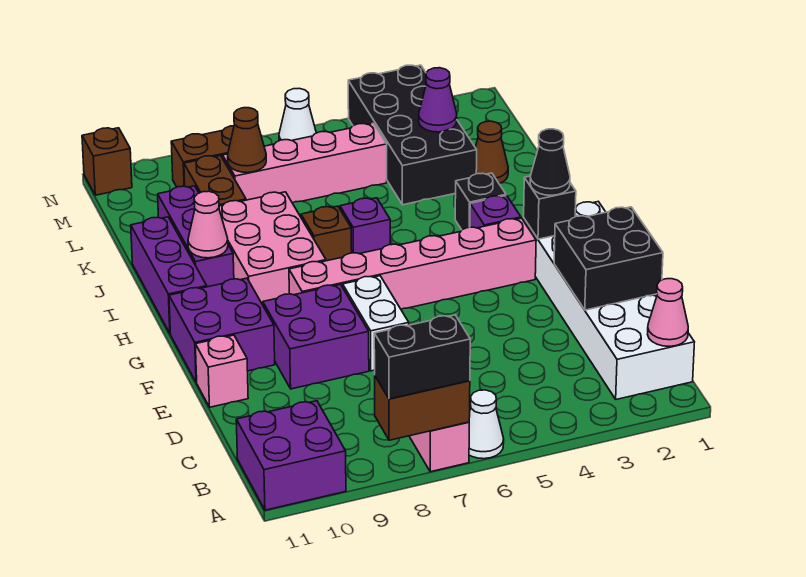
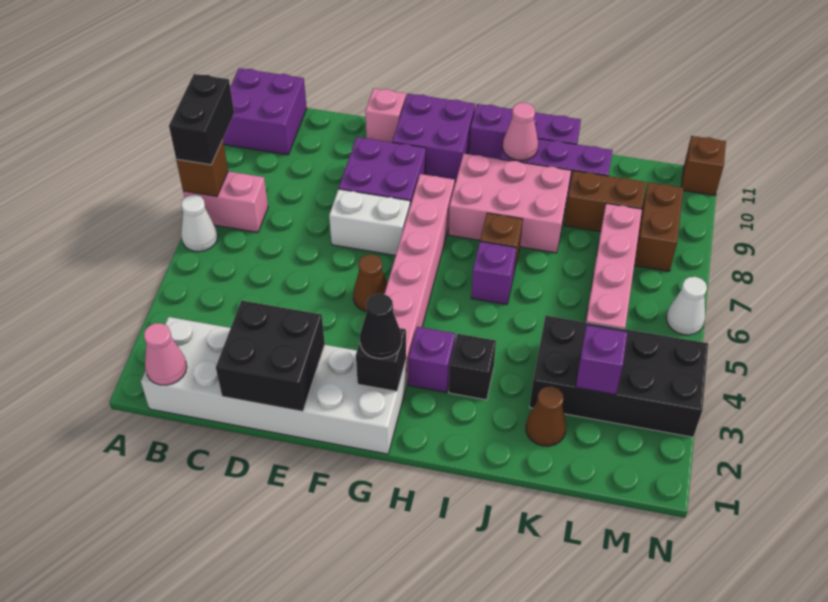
brown 1x2 brick [375,376,470,440] -> brown 1x1 brick [176,140,228,197]
purple 1x1 cone [419,68,457,132] -> purple 1x1 brick [576,325,627,395]
brown 1x1 cone [228,108,266,173] -> brown 1x1 cone moved to [353,254,387,312]

